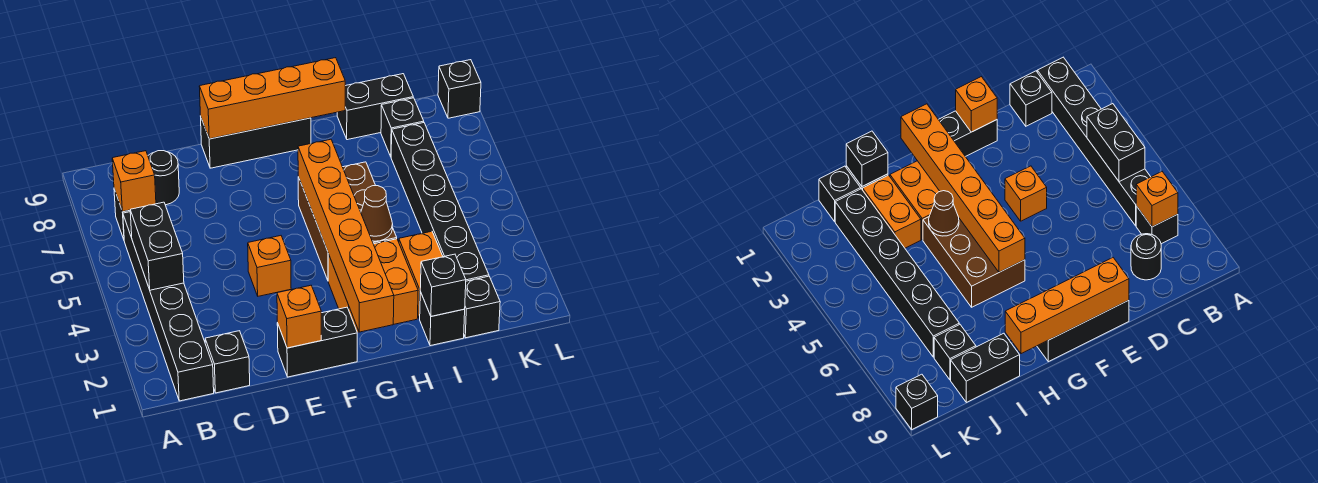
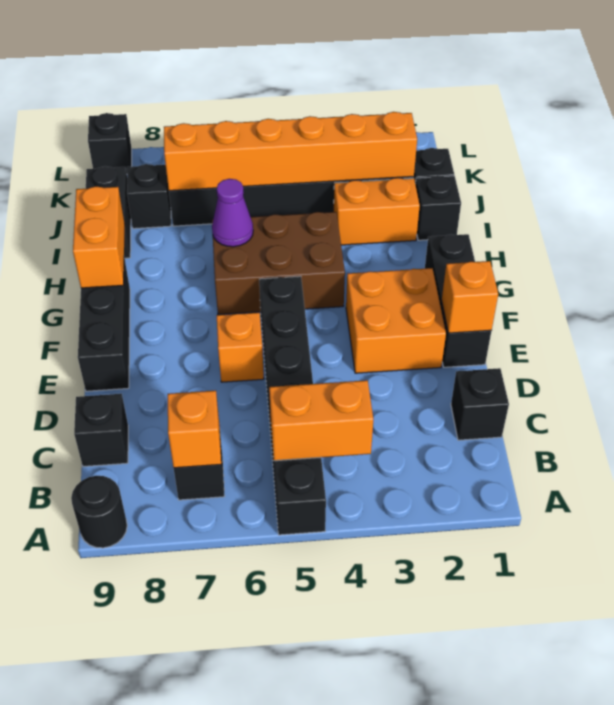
black 1x6 brick [123,212,214,401] -> black 1x6 brick turned to [259,276,326,535]
black 1x2 brick [130,202,184,290] -> orange 1x2 brick [269,380,373,461]
black 1x1 round brick [148,151,179,205] -> black 1x1 round brick moved to [71,476,127,548]
black 1x2 brick [277,307,357,377] -> black 1x3 brick [425,234,491,367]
orange 1x1 brick [248,236,291,296] -> orange 1x1 brick moved to [217,312,264,382]
orange 1x4 brick [199,58,345,139] -> orange 1x2 brick [73,186,125,288]
orange 1x6 brick [298,139,394,332] -> orange 1x6 brick moved to [164,112,417,191]
orange 2x2 brick [328,239,418,332] -> orange 2x2 brick moved to [346,268,446,373]
brown 1x1 cone [361,186,393,241] -> none
none -> purple 1x1 cone [212,179,253,247]
black 1x1 brick [420,254,466,316] -> black 1x1 brick moved to [74,394,128,467]

